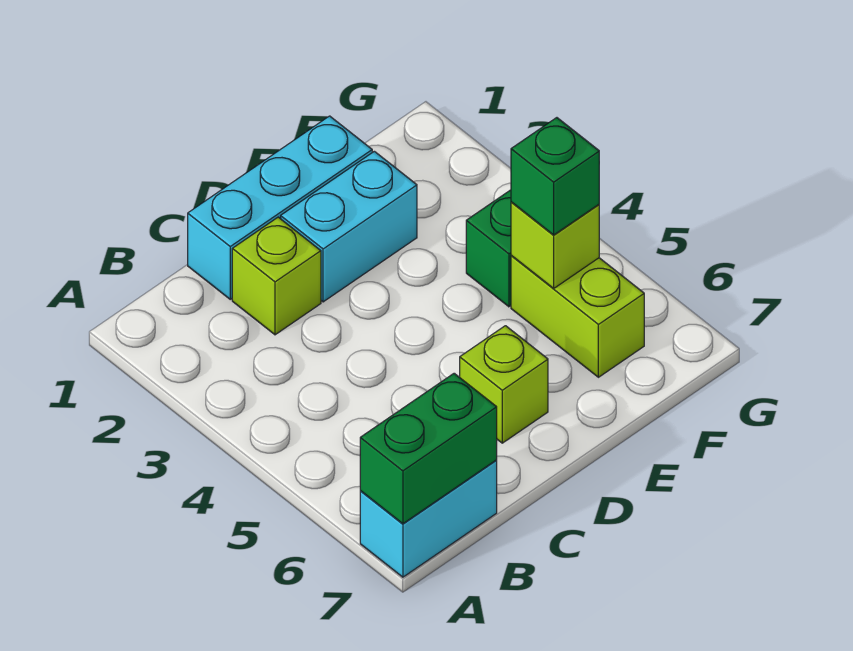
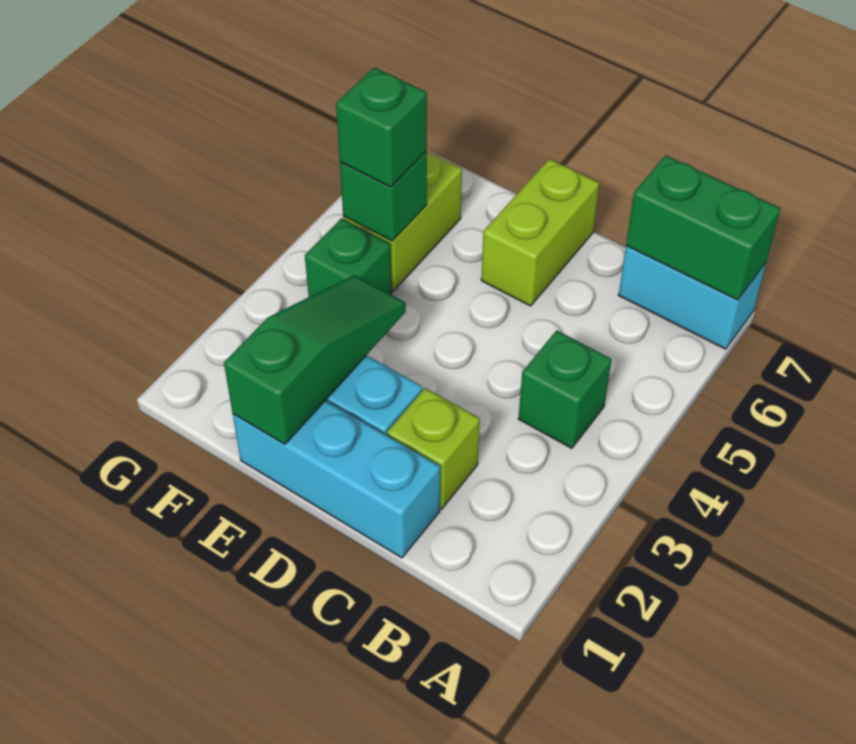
none -> green 1x1 brick [518,330,612,448]
lime 1x1 brick [460,326,548,443] -> lime 1x2 brick [481,159,599,306]
none -> green 1x3 slope [224,275,406,444]
lime 1x1 brick [511,202,599,288] -> green 1x1 brick [340,151,427,241]

